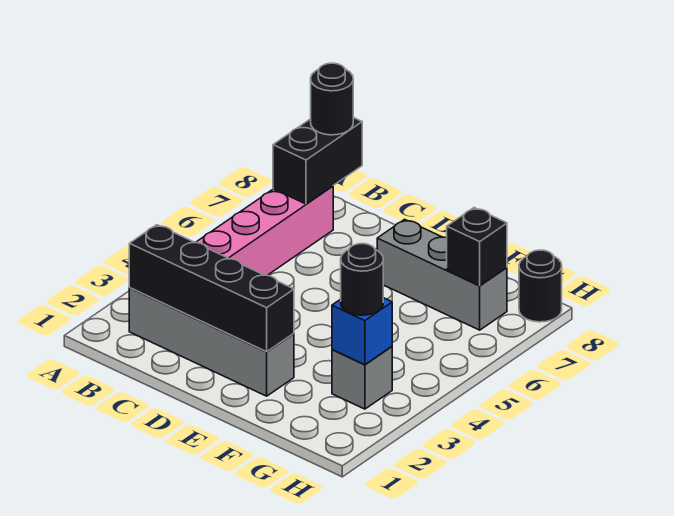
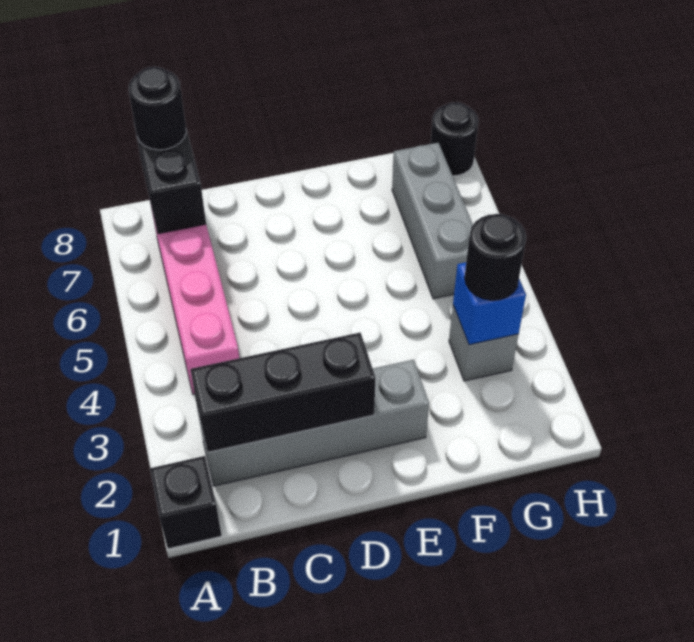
black 1x4 brick [129,225,294,352] -> black 1x3 brick [190,333,375,452]
grey 1x3 brick [377,219,507,330] -> grey 1x3 brick turned to [392,143,473,299]
black 1x1 brick [447,208,507,286] -> black 1x1 brick moved to [150,456,222,549]

